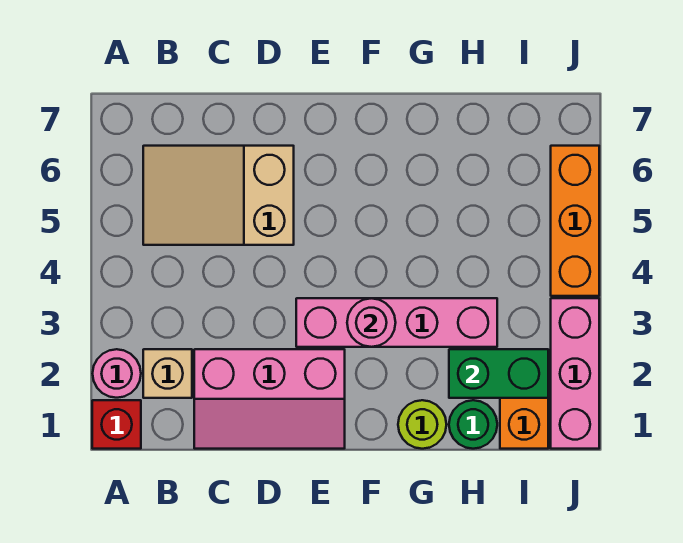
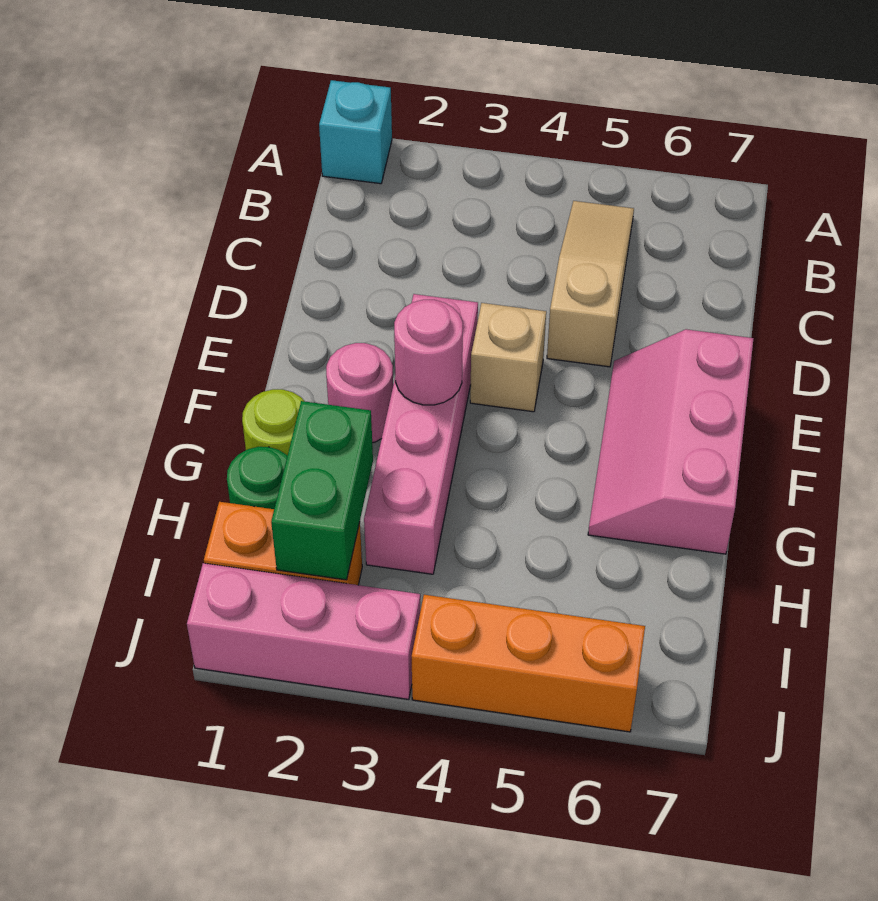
red 1x1 brick [92,400,141,449] -> cyan 1x1 brick [319,80,392,184]
pink 1x1 round brick [93,349,141,398] -> pink 1x1 round brick moved to [326,343,393,443]
tan 1x1 brick [143,349,192,398] -> tan 1x1 brick moved to [470,303,546,412]
tan 2x3 slope [143,146,294,245] -> tan 1x3 slope [547,201,634,367]
pink 2x3 slope [194,349,345,449] -> pink 2x3 slope moved to [588,329,754,554]

